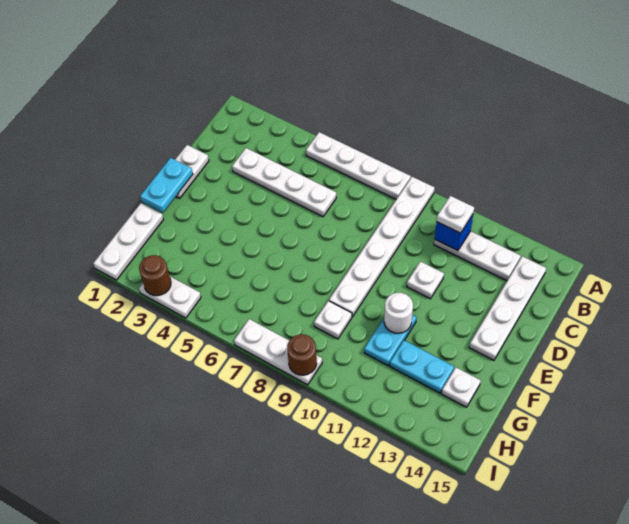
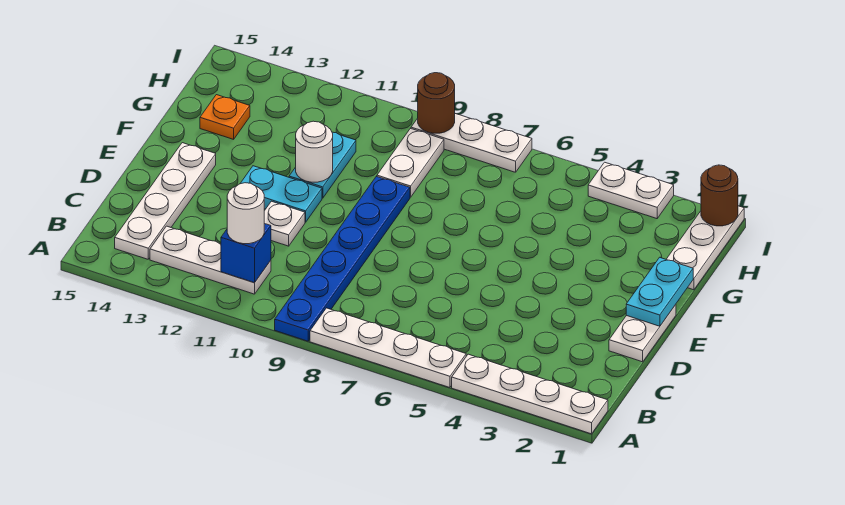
white 1x6 plate [329,177,435,317] -> blue 1x6 plate [275,176,410,341]
white 1x1 plate [437,196,474,233] -> white 1x1 round brick [227,183,264,244]
white 1x4 plate [232,148,336,217] -> white 1x4 plate moved to [452,354,608,434]
white 1x1 plate [314,301,352,339] -> white 1x2 plate [377,129,444,197]
cyan 1x2 plate [390,340,454,393] -> cyan 1x2 plate moved to [240,166,322,222]
white 1x1 plate [442,368,481,407] -> orange 1x1 plate [200,95,250,139]
brown 1x1 round brick [139,255,171,296] -> brown 1x1 round brick moved to [701,165,738,226]

